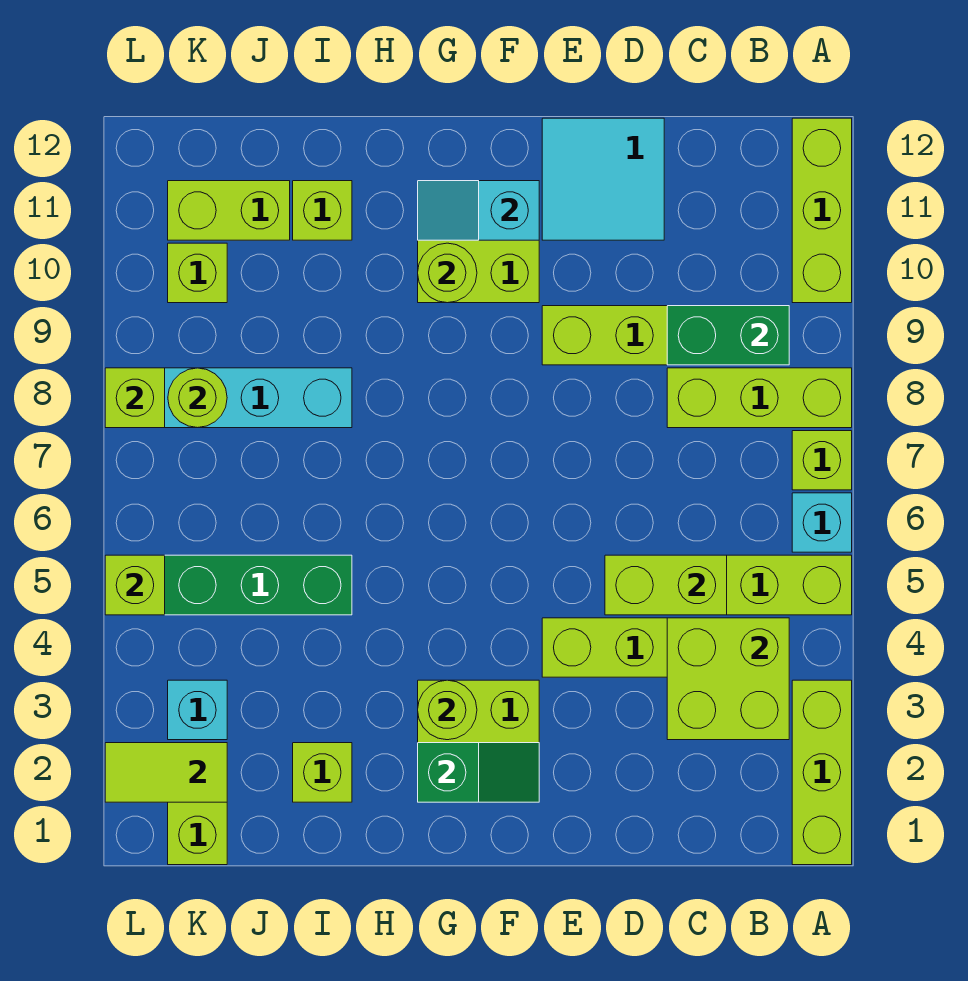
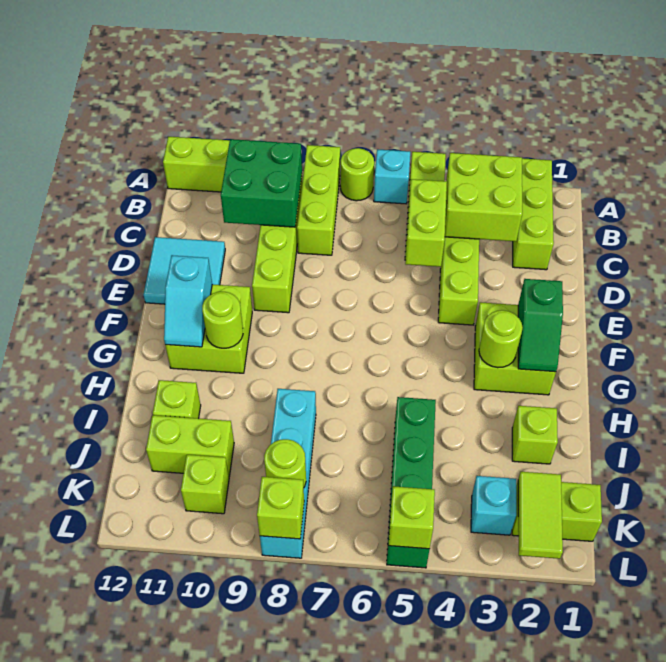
lime 1x3 brick [792,680,852,865] -> lime 1x3 brick turned to [513,158,554,270]
lime 1x1 brick [792,431,852,490] -> lime 1x1 round brick [340,148,374,201]
green 1x2 brick [667,306,789,365] -> green 2x2 brick [221,139,302,227]
green 1x2 slope [418,743,539,802] -> green 1x2 slope turned to [518,279,563,372]
lime 1x2 brick [168,181,290,240] -> lime 1x2 brick turned to [146,415,234,476]

